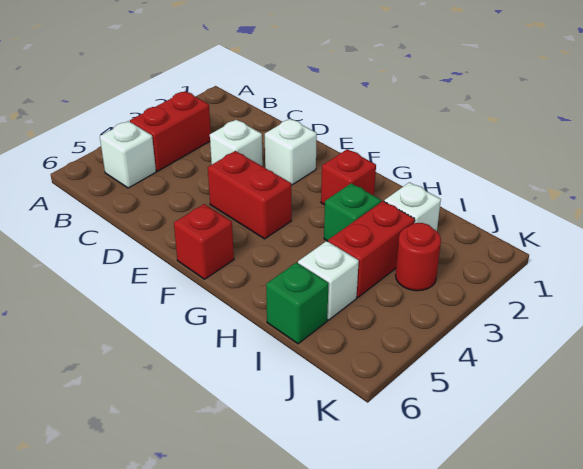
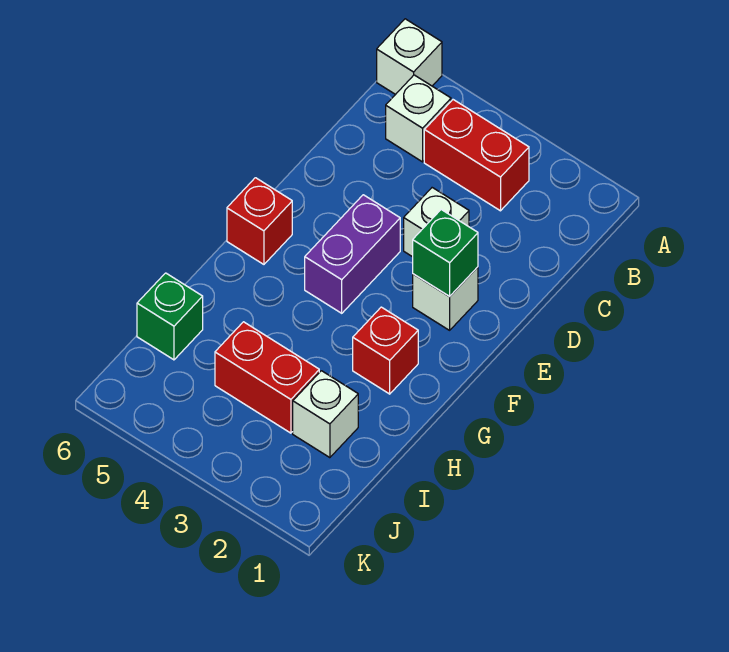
red 1x2 brick [208,151,291,239] -> purple 1x2 brick [305,195,400,313]
green 1x1 brick [324,183,382,241] -> green 1x1 brick moved to [413,210,478,297]
white 1x1 brick [298,241,359,320] -> white 1x1 brick moved to [377,19,442,95]
red 1x1 round brick [396,223,441,291] -> none

